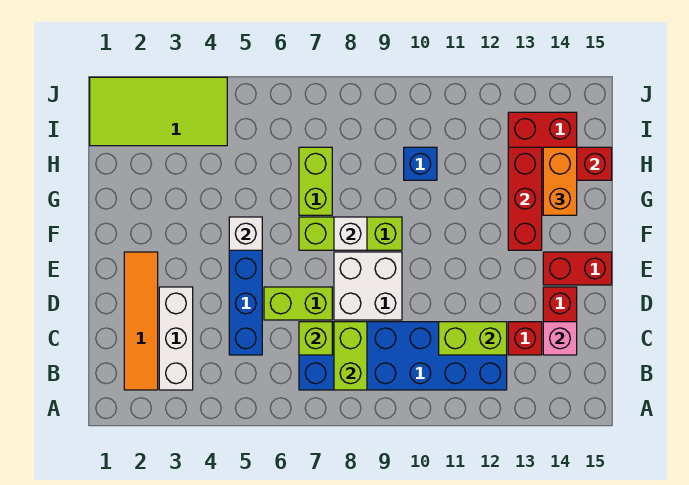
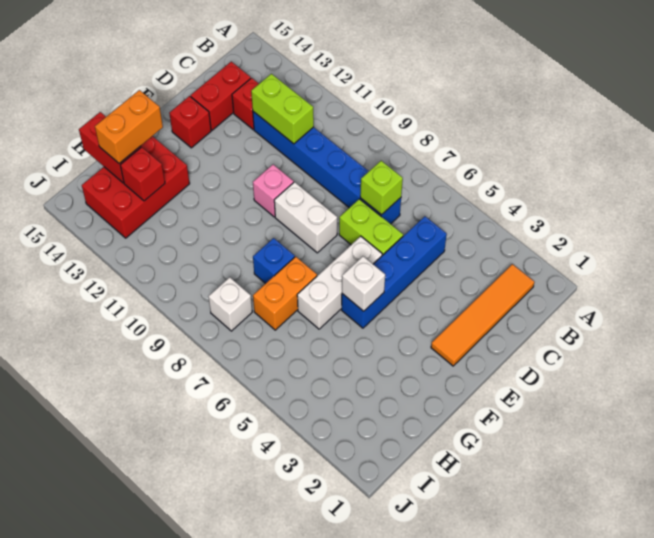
white 1x3 brick [159,287,193,390] -> white 1x3 brick moved to [297,236,382,329]
blue 2x6 brick [299,322,507,390] -> blue 1x6 brick [253,112,401,224]
lime 1x2 brick [334,322,367,390] -> none
pink 1x1 brick [543,322,577,355] -> pink 1x1 brick moved to [253,165,294,217]
white 2x2 brick [334,252,402,320] -> white 1x2 brick [274,182,337,253]
red 1x2 brick [543,252,612,285] -> red 1x1 brick [169,96,211,148]
lime 1x3 brick [299,217,402,250] -> none
white 1x1 brick [334,217,367,250] -> white 1x1 brick moved to [208,277,252,331]
red 1x3 brick [508,147,542,250] -> red 1x1 brick [120,147,165,201]
lime 1x2 brick [299,147,332,215] -> orange 1x2 brick [253,257,317,330]
blue 1x1 brick [404,147,437,180] -> blue 1x1 brick moved to [253,238,295,284]
lime 2x4 tile [90,77,227,146] -> none

